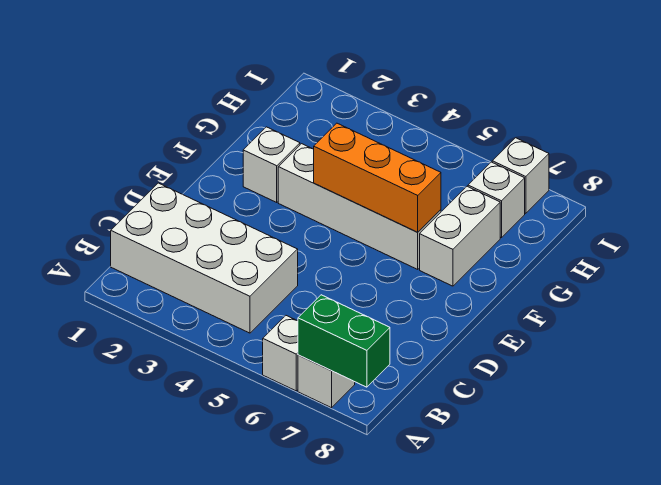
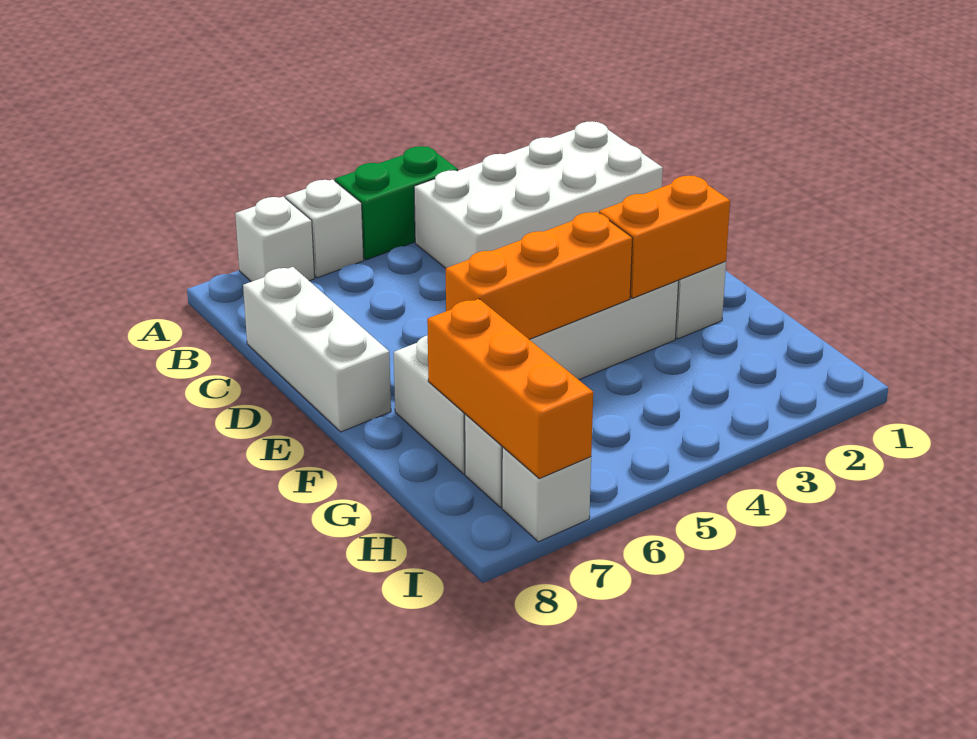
green 1x2 brick [298,295,390,387] -> green 1x2 brick moved to [335,146,458,260]
none -> white 1x3 brick [243,267,391,432]
none -> orange 1x2 brick [599,175,730,298]
none -> orange 1x3 brick [427,299,593,479]

